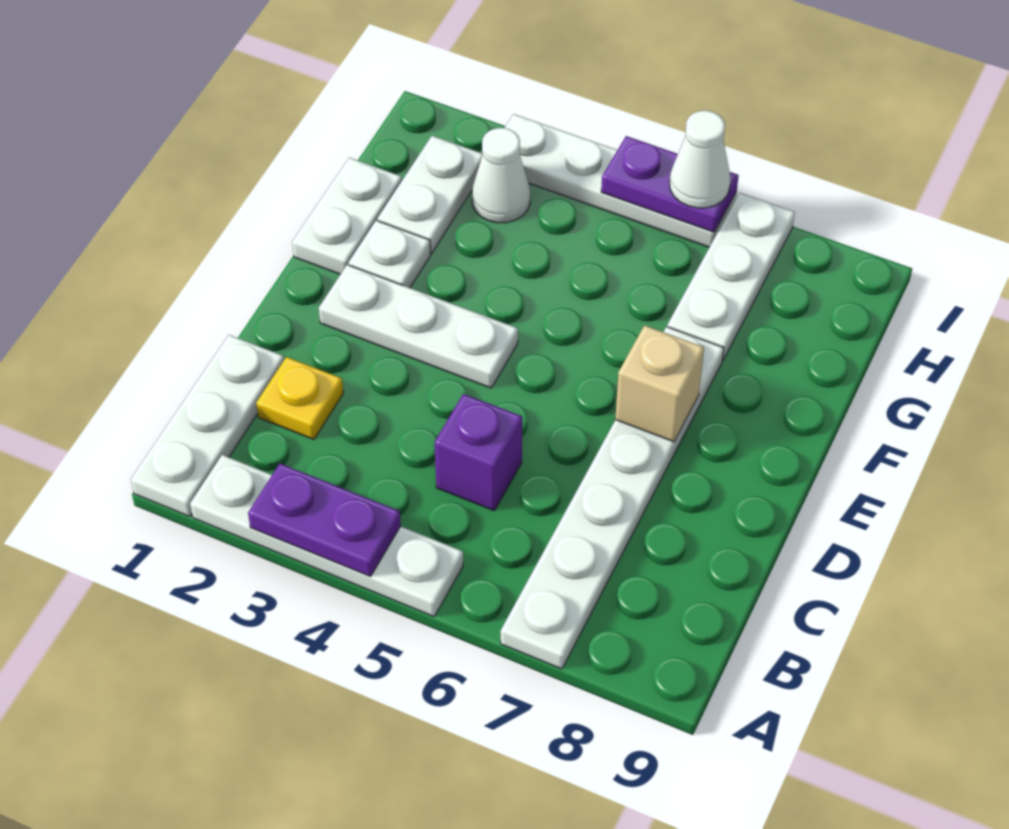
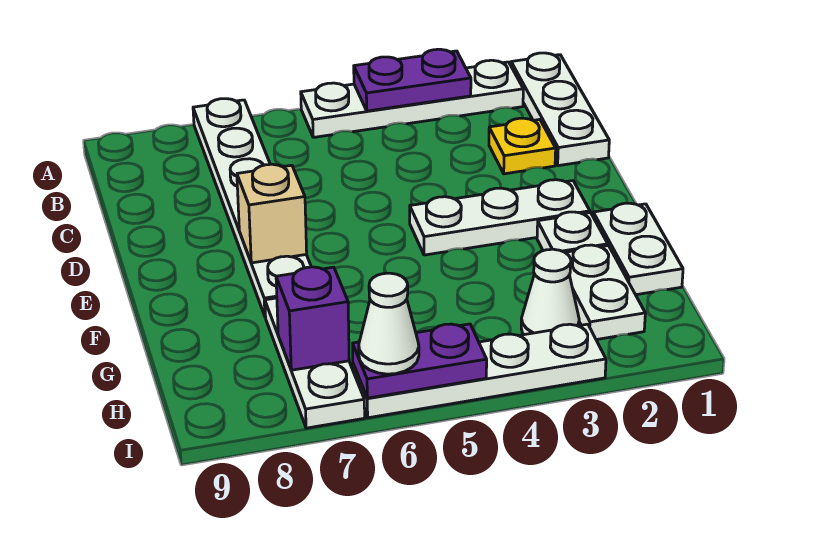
purple 1x1 brick [434,394,522,511] -> purple 1x1 brick moved to [276,267,349,370]

